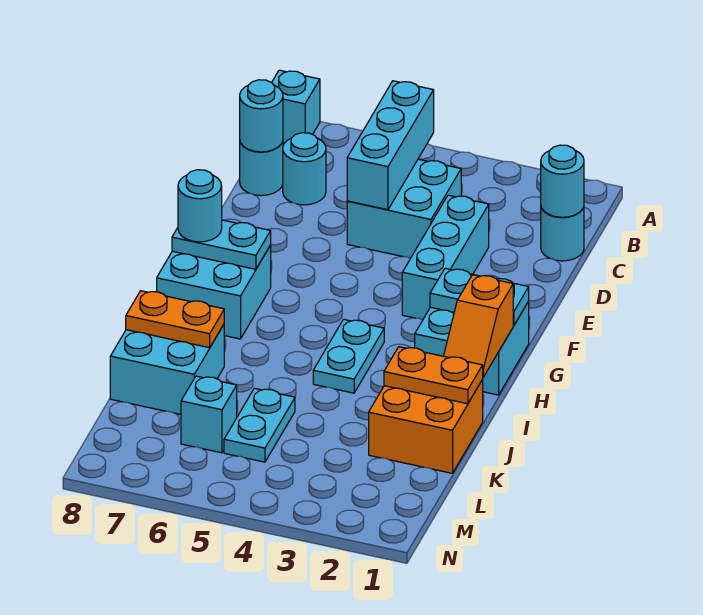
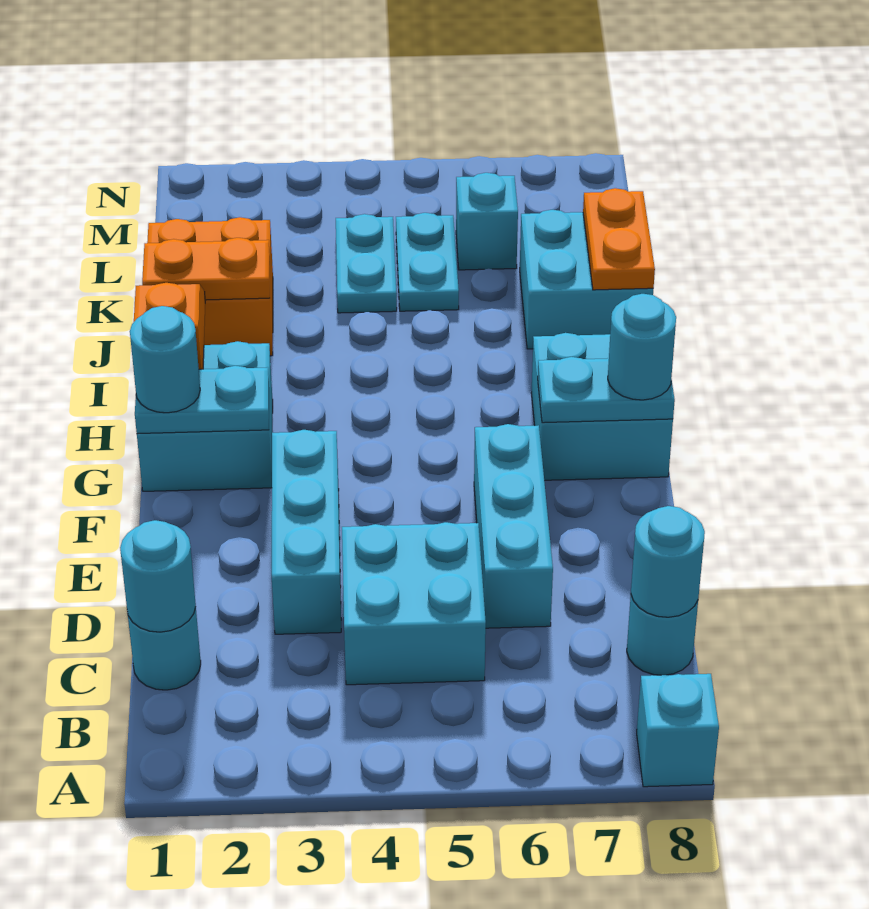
cyan 1x3 brick [347,81,434,210] -> cyan 1x3 brick moved to [474,424,553,628]
cyan 1x1 round brick [283,133,326,205] -> cyan 1x1 round brick moved to [130,306,200,413]
cyan 1x2 plate [313,319,384,393] -> cyan 1x2 plate moved to [336,214,397,313]
orange 1x2 plate [126,291,224,348] -> orange 1x2 plate turned to [583,188,655,290]

